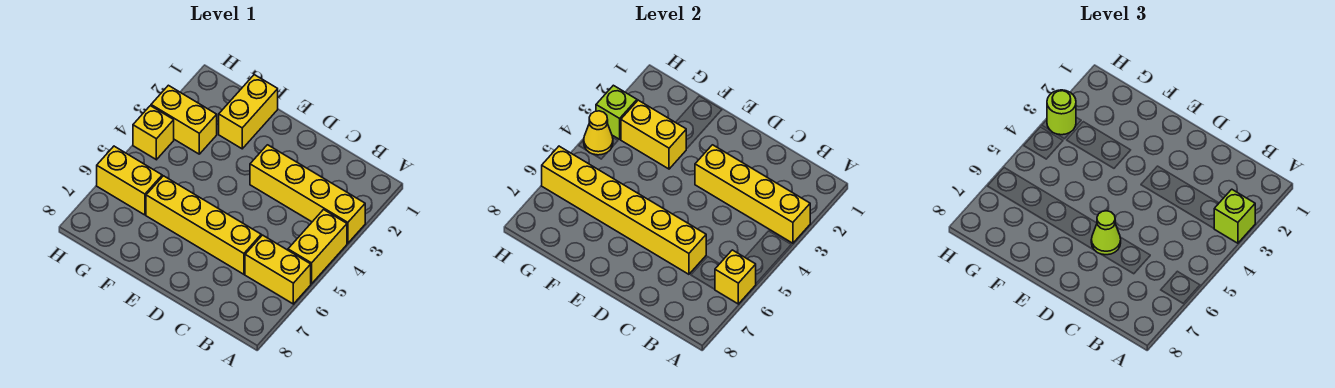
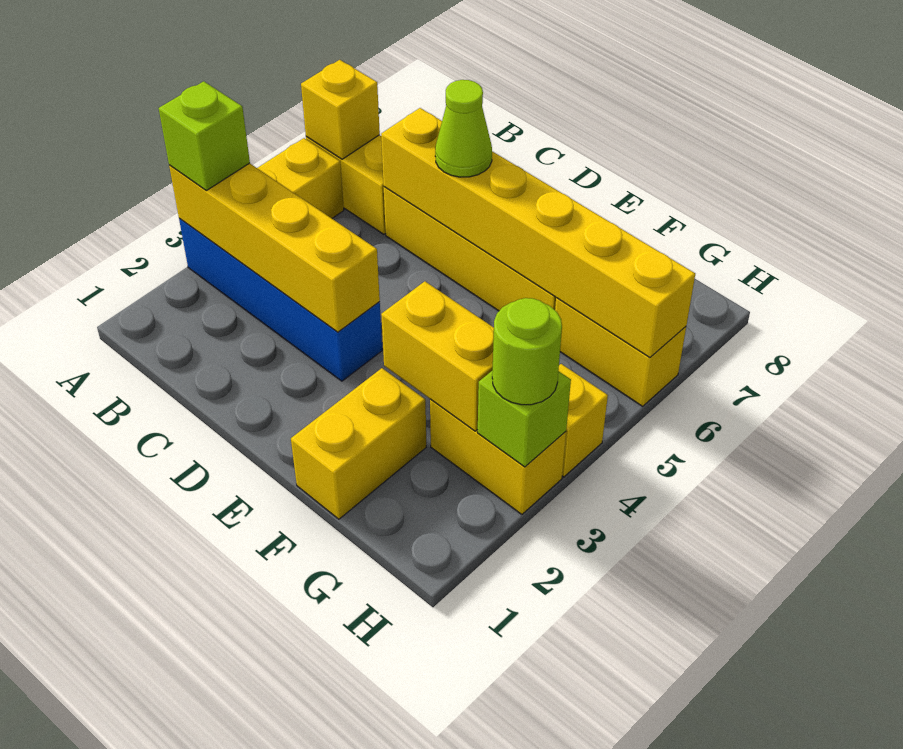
yellow 1x4 brick [250,145,365,243] -> blue 1x4 brick [179,218,382,381]
yellow 1x1 cone [584,111,613,155] -> none

